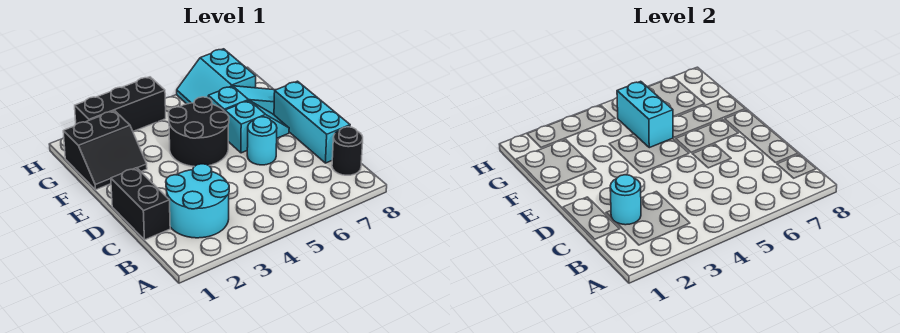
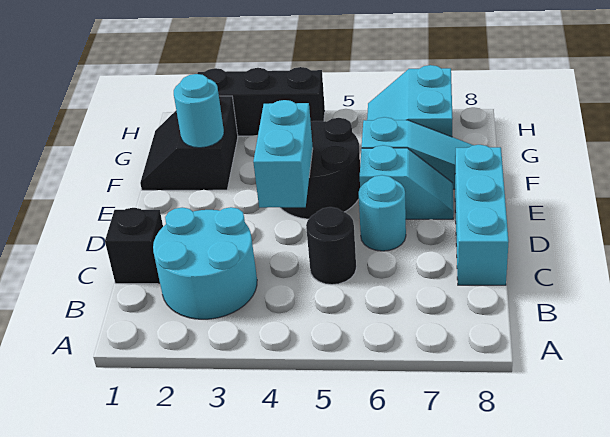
black 1x1 round brick [332,127,363,175] -> black 1x1 round brick moved to [306,207,356,285]
black 1x2 brick [111,168,170,240] -> black 1x1 brick [105,208,163,284]
cyan 1x1 round brick [610,175,641,225] -> cyan 1x1 round brick moved to [174,74,224,148]
black 2x2 slope [63,111,147,190] -> black 2x2 slope turned to [140,96,238,190]
cyan 1x2 brick [617,81,673,148] -> cyan 1x2 brick moved to [253,100,313,208]

